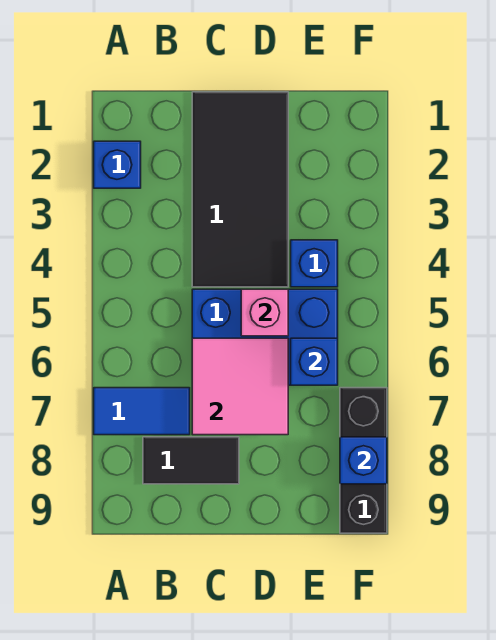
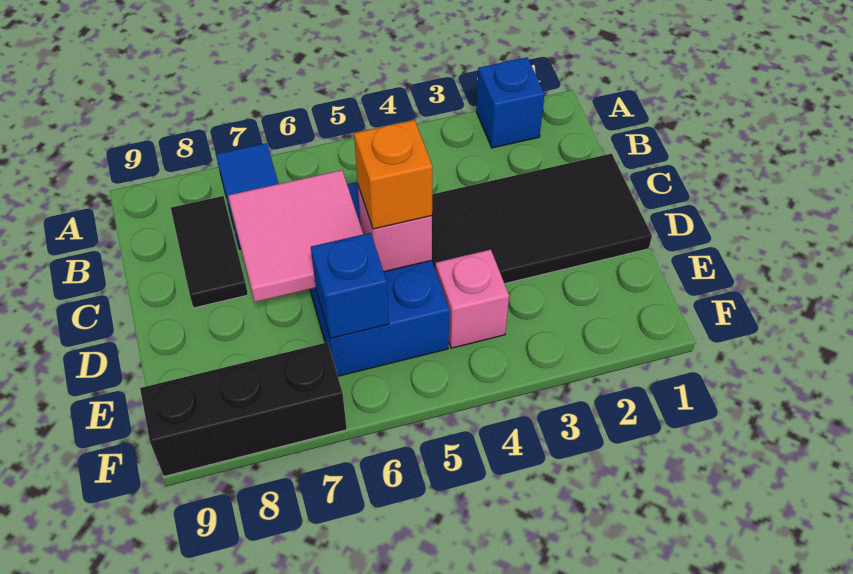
none -> orange 1x1 brick [354,120,432,229]
blue 1x1 brick [291,240,338,287] -> pink 1x1 brick [435,250,509,348]
blue 1x1 brick [340,437,387,484] -> none

